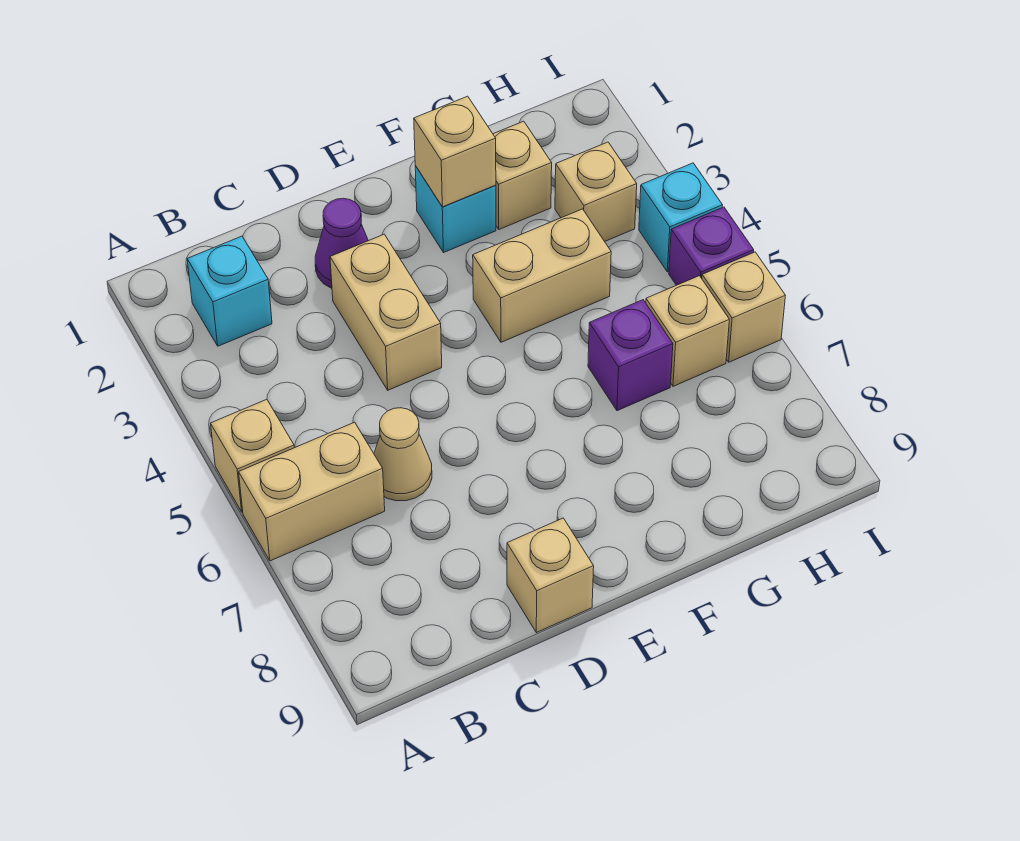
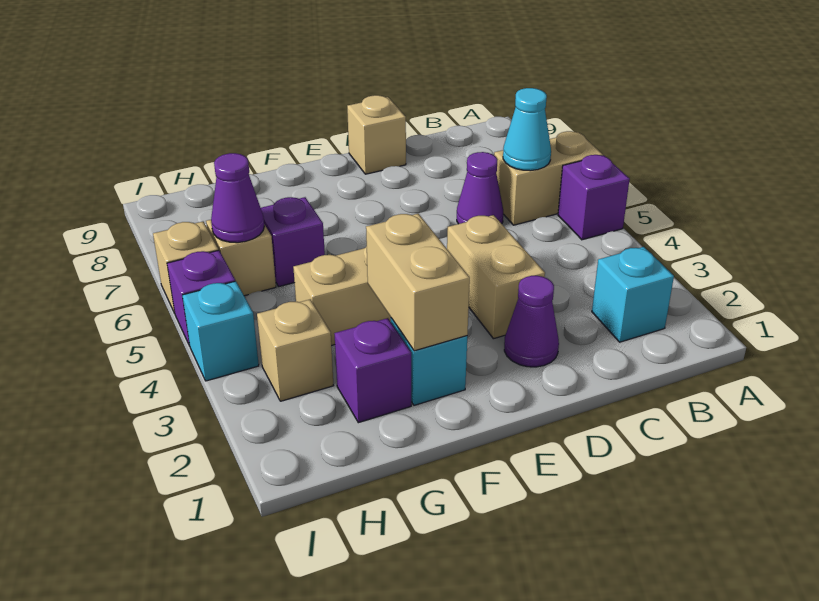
tan 1x1 brick [211,399,294,512] -> purple 1x1 brick [558,155,630,240]
none -> cyan 1x1 cone [503,88,551,171]
tan 1x1 cone [374,408,432,501] -> purple 1x1 cone [457,152,503,224]
tan 1x1 brick [414,96,496,207] -> tan 1x2 brick [366,214,470,351]
tan 1x1 brick [493,121,552,229] -> purple 1x1 brick [334,318,411,423]
none -> purple 1x1 cone [211,153,264,243]

